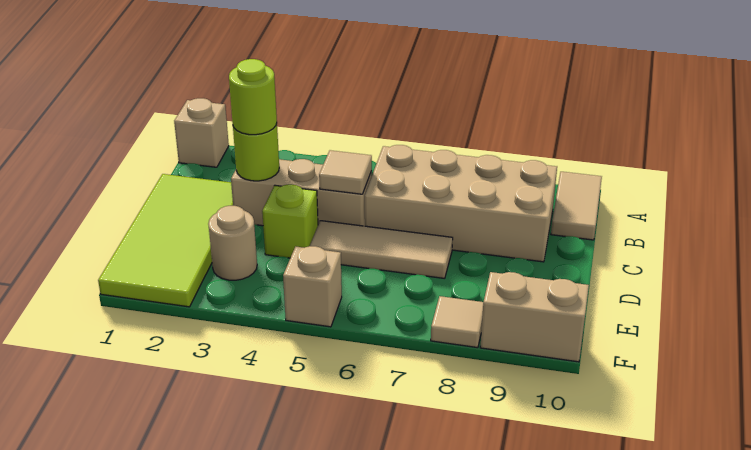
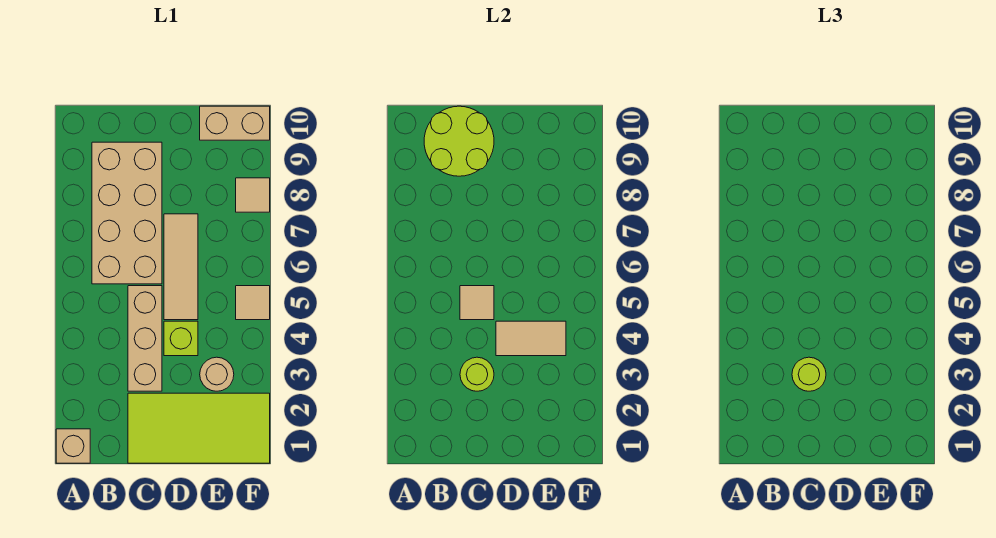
tan 1x2 tile [551,172,602,240] -> tan 1x2 tile moved to [496,321,566,356]
none -> lime 2x2 round brick [424,106,494,176]
tan 1x1 brick [283,246,342,327] -> tan 1x1 tile [236,286,270,320]
tan 1x2 brick [480,272,589,362] -> tan 1x2 brick turned to [200,106,270,140]

